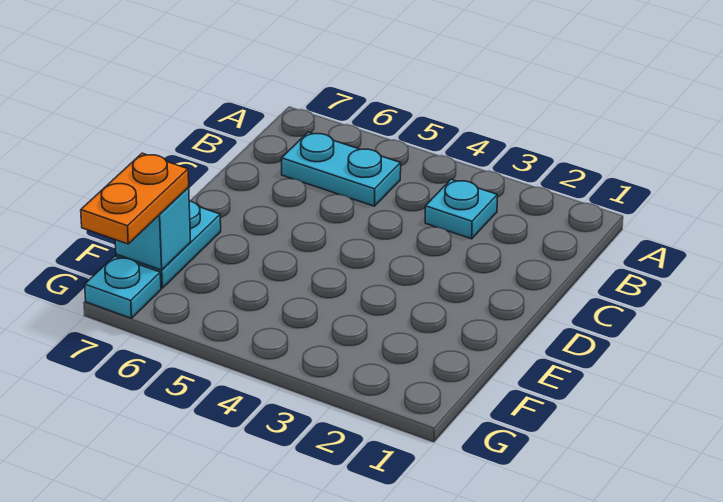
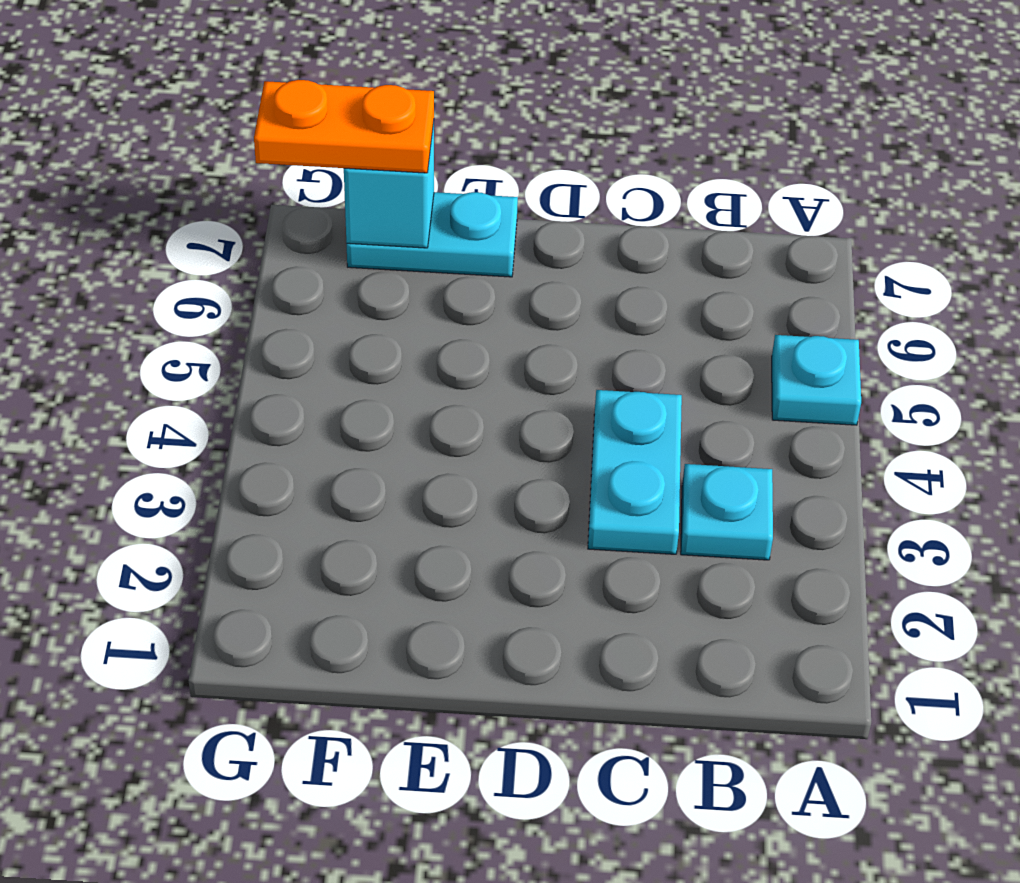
cyan 1x2 plate [282,132,401,206] -> cyan 1x2 plate moved to [588,390,682,554]
cyan 1x1 plate [85,256,161,318] -> cyan 1x1 plate moved to [772,335,861,425]

